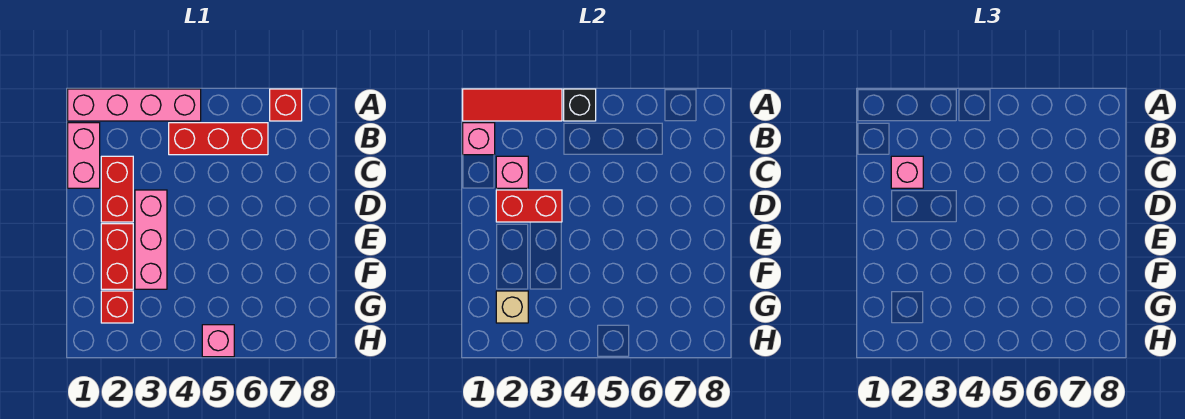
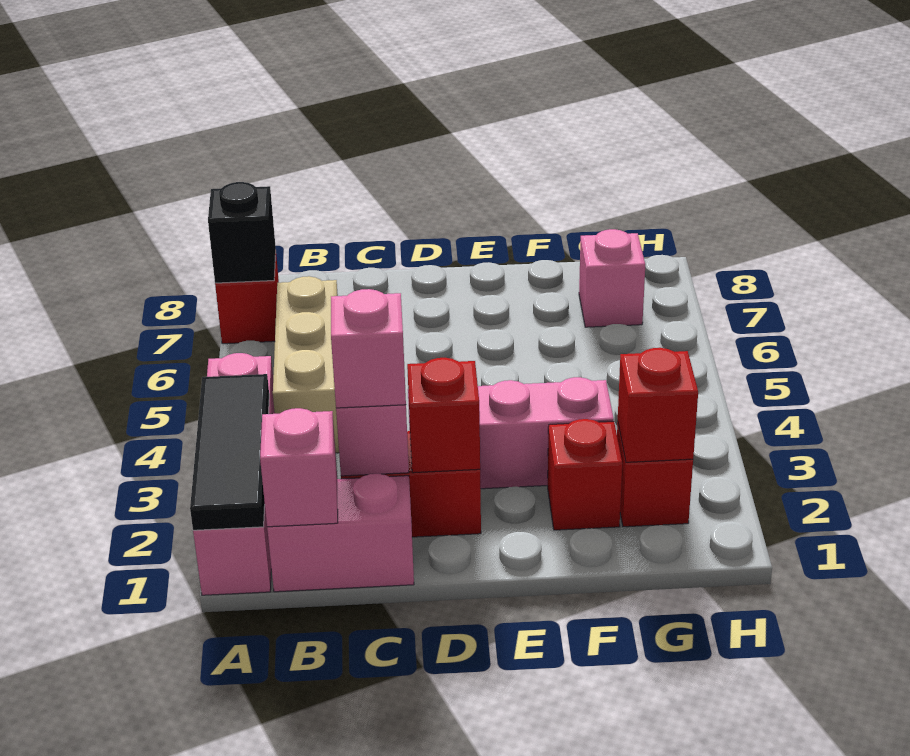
red 1x3 tile [463,89,562,121] -> black 1x3 tile [190,374,269,530]
black 1x1 brick [564,89,596,121] -> black 1x1 brick moved to [208,182,276,283]
red 1x3 brick [169,123,268,155] -> tan 1x3 brick [273,276,339,453]
red 1x2 brick [496,190,562,222] -> red 1x1 brick [407,358,480,473]
red 1x2 brick [101,224,133,289] -> red 1x1 brick [548,419,622,530]
tan 1x1 brick [496,291,528,323] -> red 1x1 brick [618,348,698,462]
pink 1x1 brick [202,325,234,357] -> pink 1x1 brick moved to [579,229,645,327]

